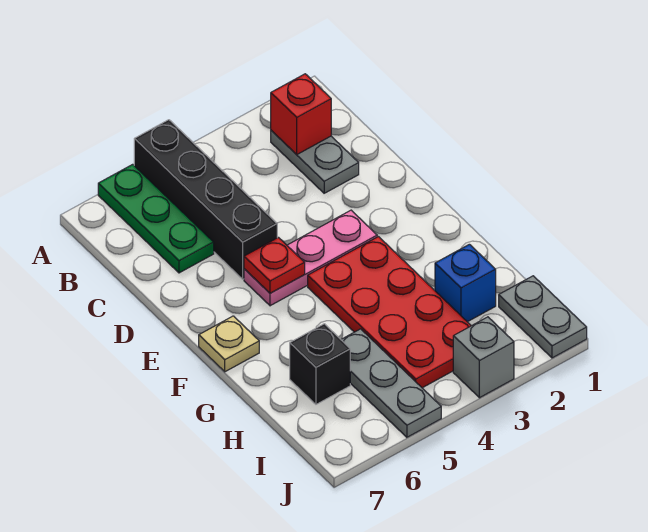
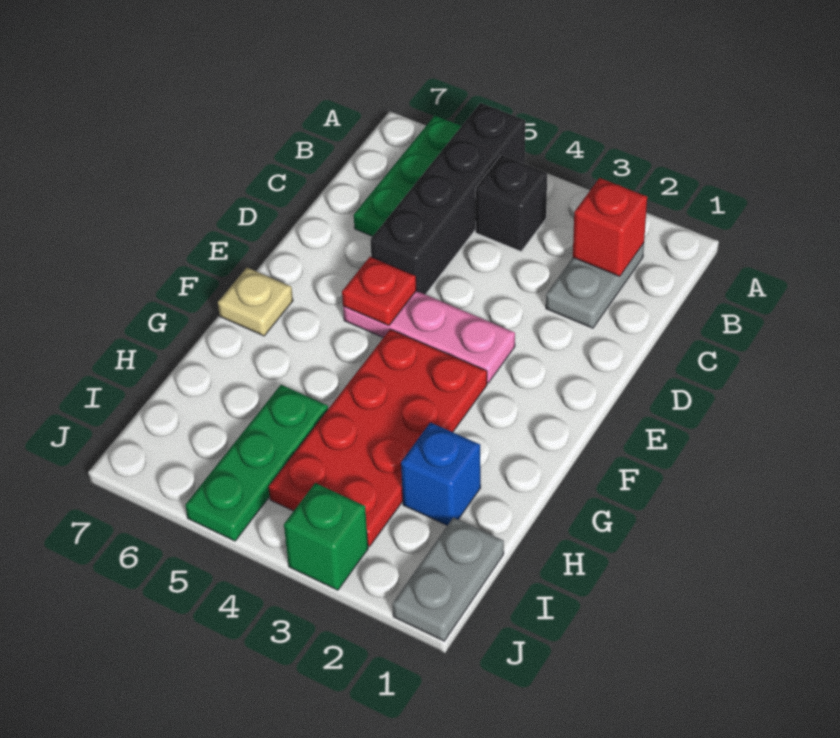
grey 1x3 plate [341,329,441,437] -> green 1x3 plate [185,385,328,541]
black 1x1 brick [290,324,350,404] -> black 1x1 brick moved to [475,155,547,251]
grey 1x1 brick [453,317,514,398] -> green 1x1 brick [284,483,368,590]

